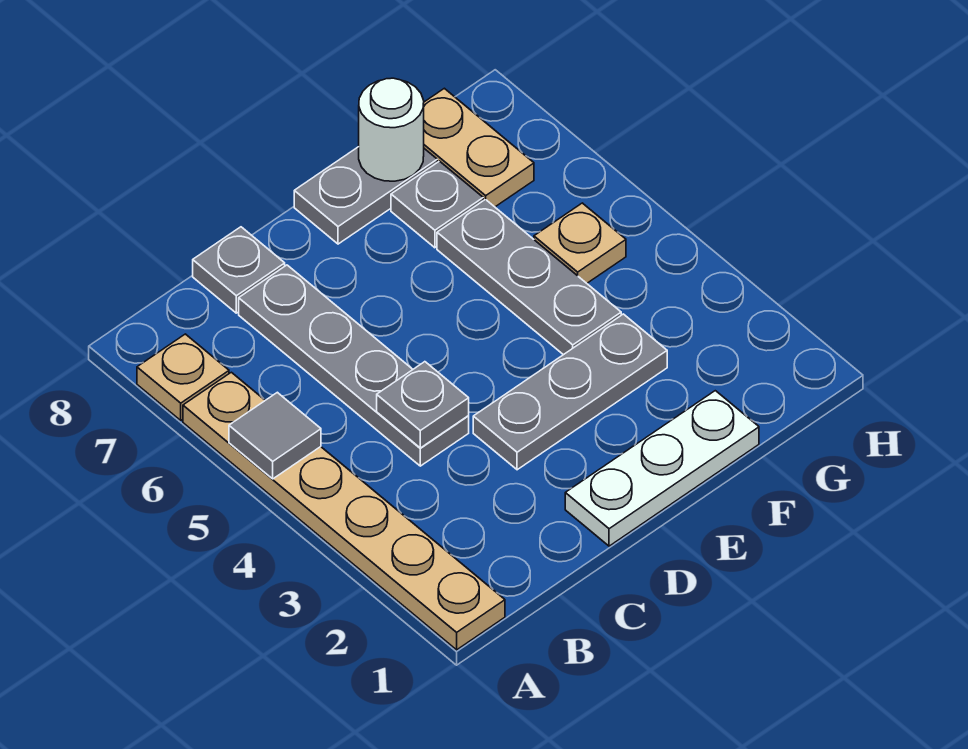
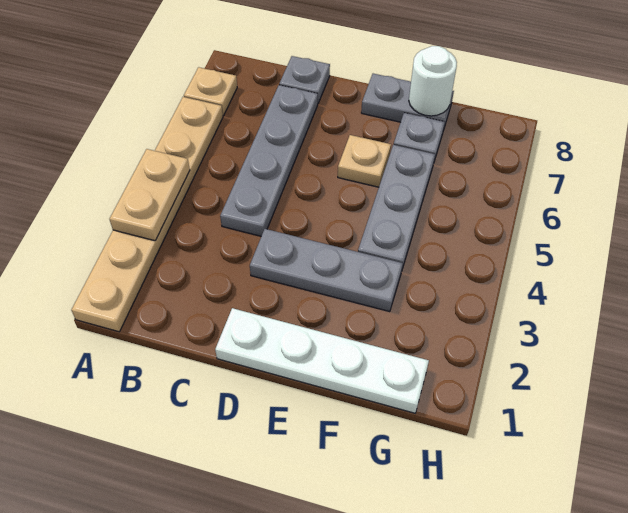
grey 1x1 tile [229,392,321,479] -> none
grey 1x1 plate [377,362,469,448] -> none
white 1x3 plate [565,391,759,546] -> white 1x4 plate [215,308,429,413]
tan 1x1 plate [534,203,626,283] -> tan 1x1 plate moved to [338,135,391,187]
tan 1x2 plate [424,88,534,207] -> tan 1x2 plate moved to [110,149,190,241]

